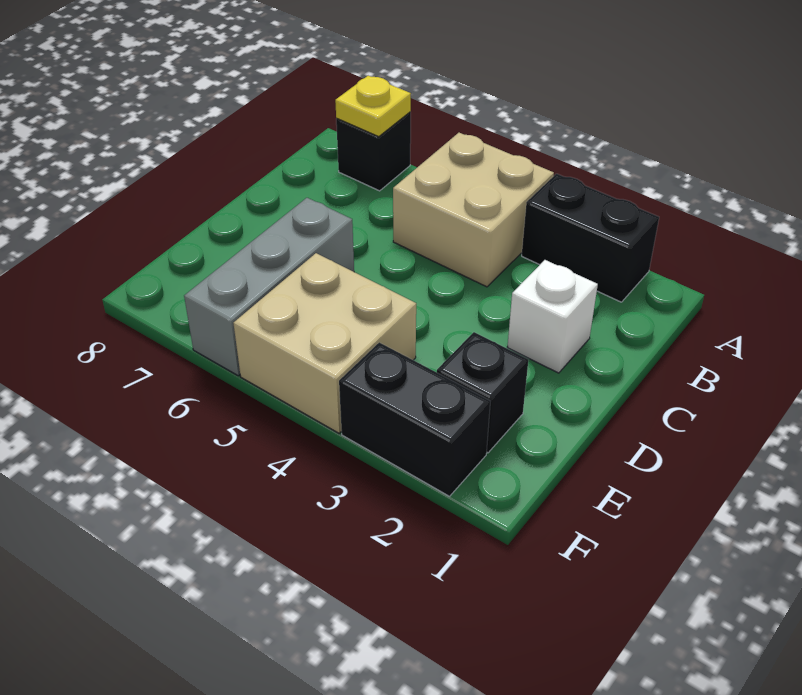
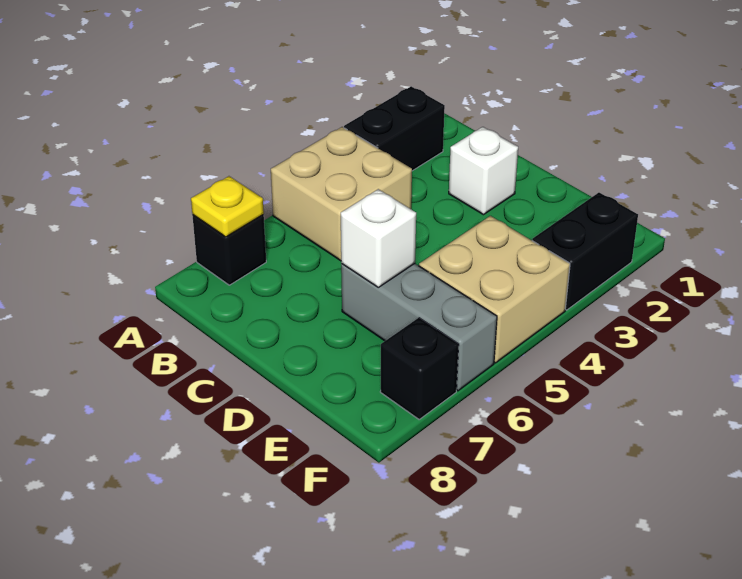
none -> white 1x1 brick [340,189,416,287]
black 1x1 brick [437,332,528,453] -> black 1x1 brick moved to [380,318,459,419]

